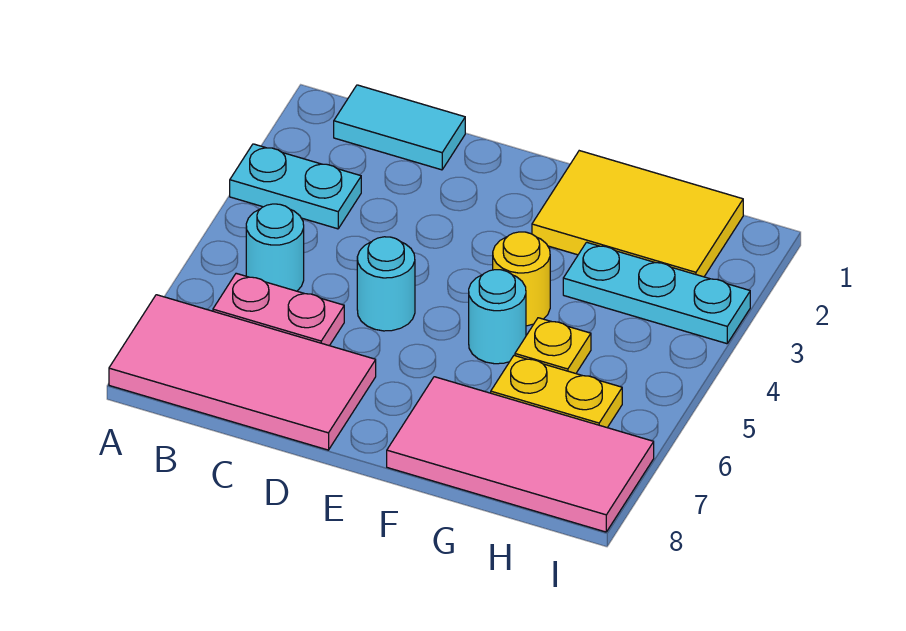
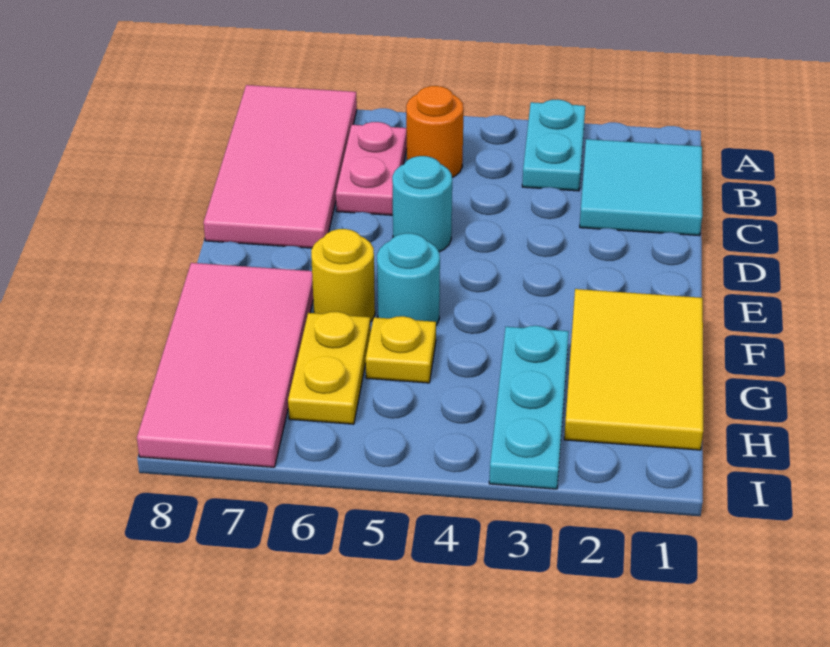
cyan 1x2 tile [334,85,465,170] -> cyan 2x2 tile [580,139,702,236]
cyan 1x1 round brick [246,204,304,291] -> orange 1x1 round brick [406,86,464,177]
yellow 1x1 round brick [493,232,550,326] -> yellow 1x1 round brick moved to [311,229,375,322]

